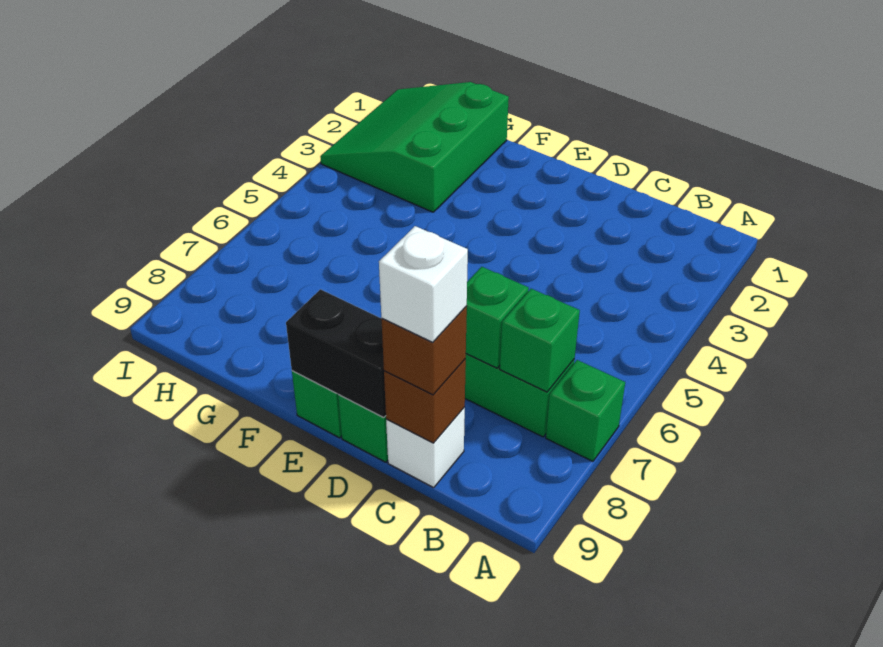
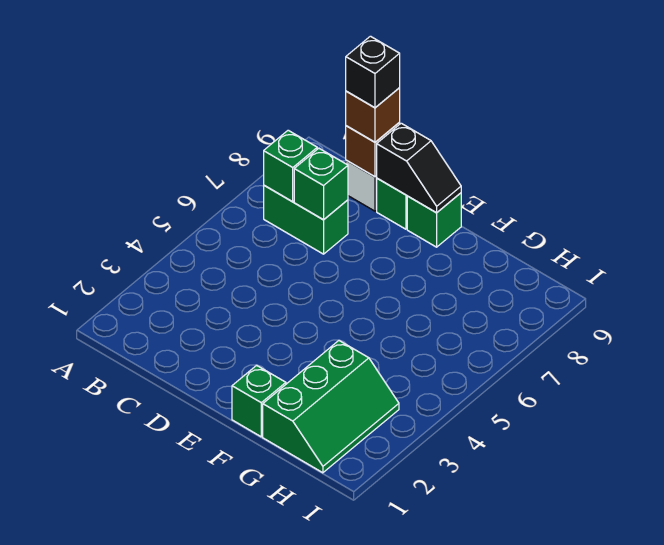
green 1x1 brick [546,360,625,461] -> green 1x1 brick moved to [232,365,286,437]
white 1x1 brick [379,226,468,342] -> black 1x1 brick [346,36,400,108]
black 1x2 brick [286,289,386,417] -> black 1x2 slope [377,123,461,213]
green 3x3 slope [320,82,509,212] -> green 2x3 slope [263,341,399,473]

